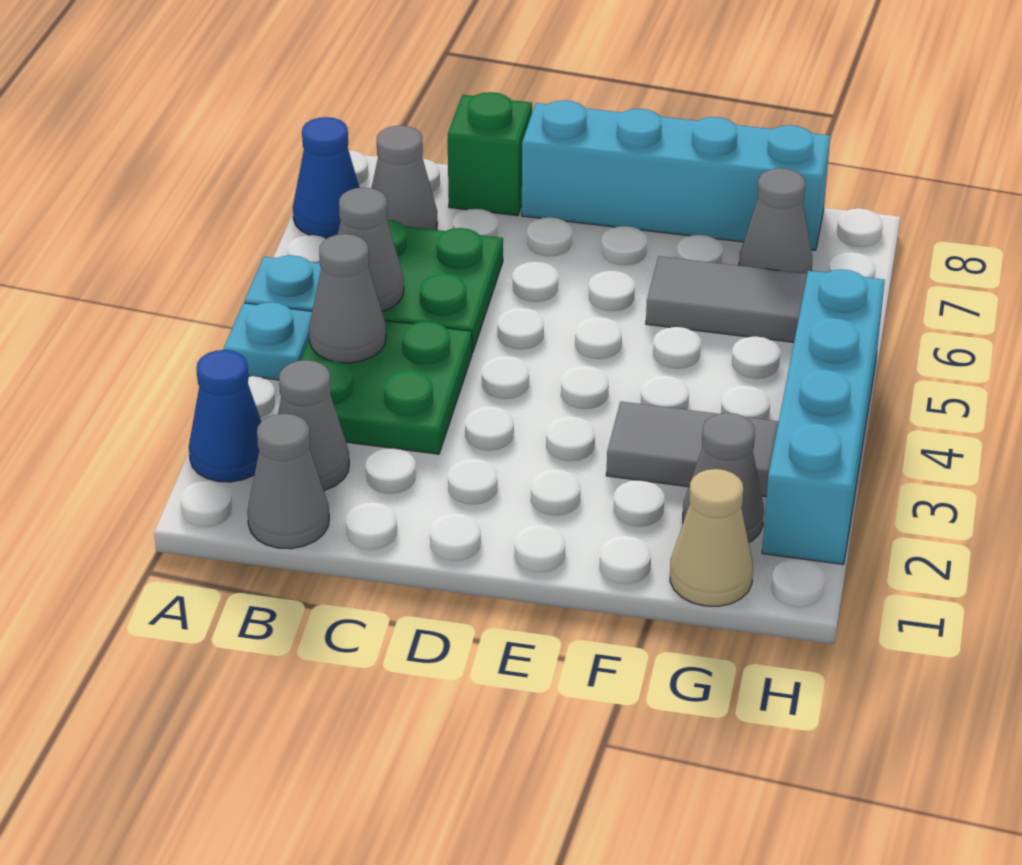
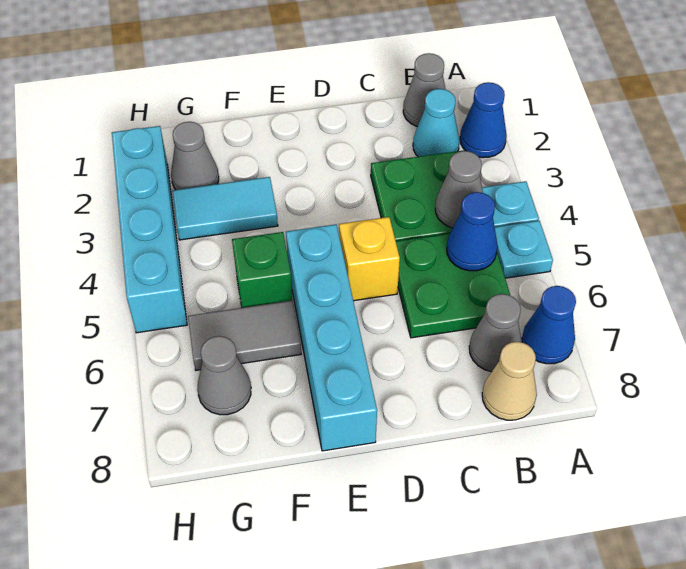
grey 1x1 cone [278,360,349,491] -> cyan 1x1 cone [413,89,459,157]
grey 1x1 cone [338,187,404,312] -> blue 1x1 cone [447,192,498,271]
green 1x1 brick [448,92,532,216] -> green 1x1 brick moved to [232,232,293,308]
none -> yellow 1x1 brick [339,217,400,301]
cyan 1x4 brick [522,100,830,250] -> cyan 1x4 brick turned to [286,224,377,451]
grey 1x2 tile [606,401,779,497] -> cyan 1x2 tile [172,177,278,240]
tan 1x1 cone [670,469,753,606] -> tan 1x1 cone moved to [482,342,537,420]

